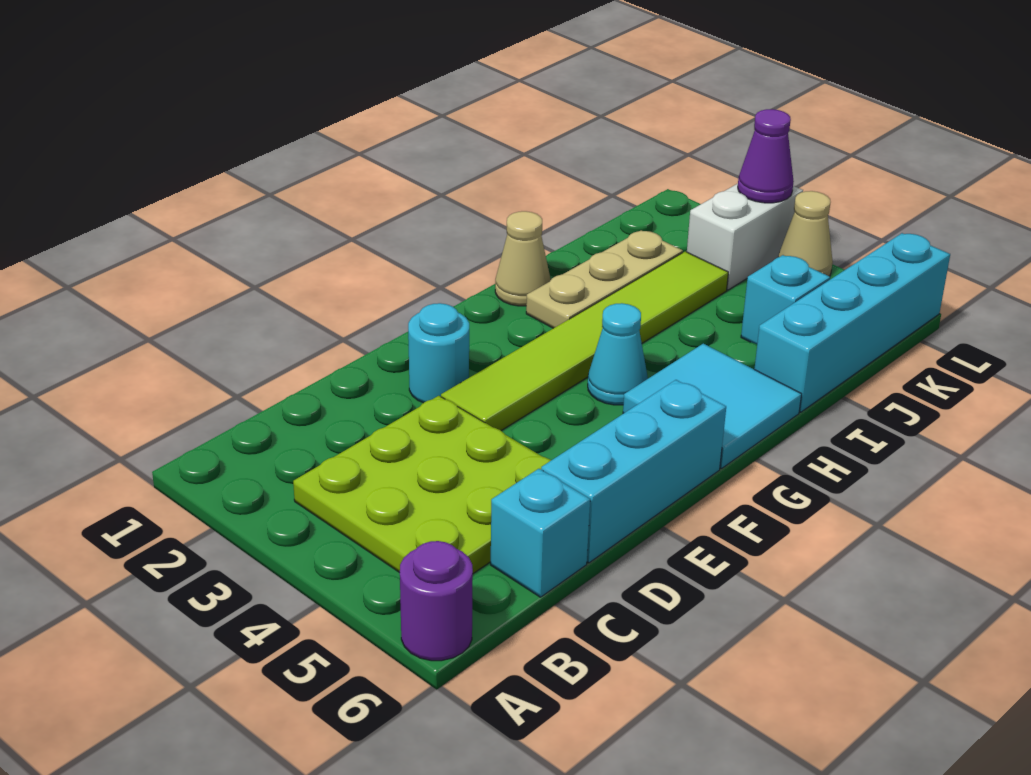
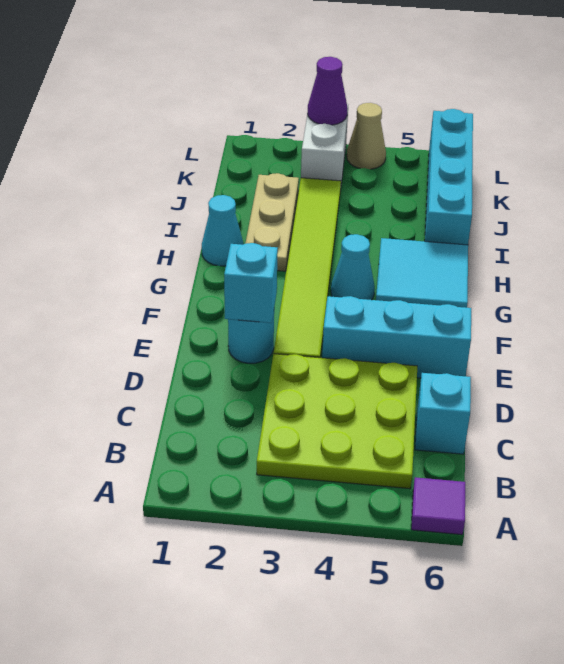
purple 1x1 round brick [400,541,473,661] -> purple 1x1 tile [411,477,465,535]
cyan 1x3 brick [541,380,726,563] -> cyan 1x3 brick turned to [322,296,471,378]
tan 1x1 cone [495,211,551,306] -> cyan 1x1 cone [202,195,244,266]
cyan 1x1 brick [741,255,830,344] -> cyan 1x1 brick moved to [224,243,278,323]

